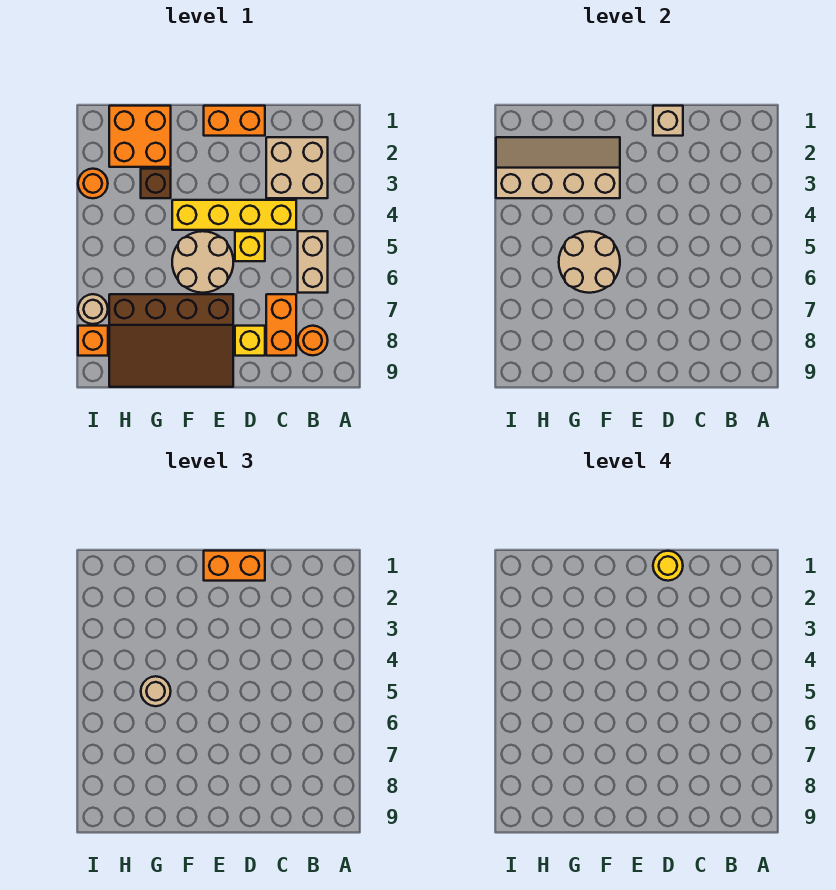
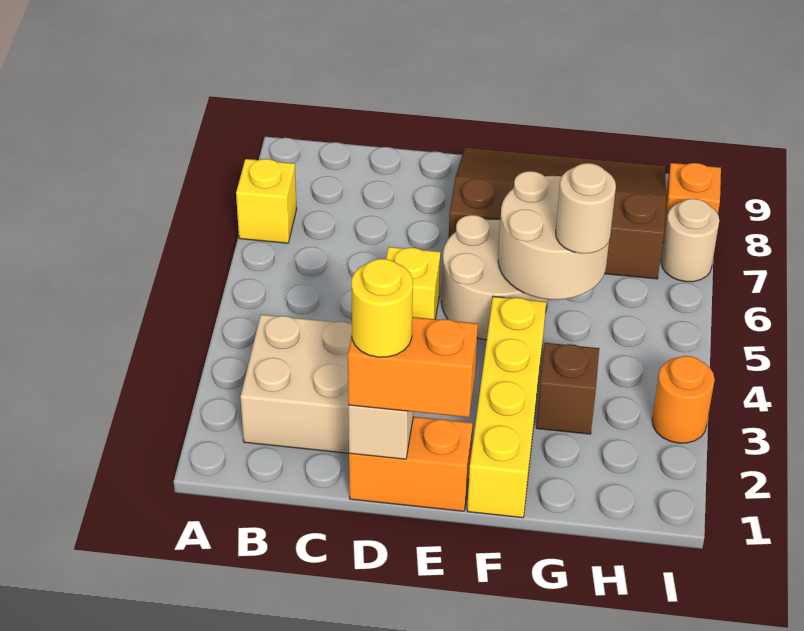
tan 1x2 brick [298,231,328,293] -> none
orange 1x1 round brick [298,326,328,355] -> none
yellow 1x4 brick [172,200,296,230] -> yellow 1x4 brick turned to [467,296,546,518]
orange 1x2 brick [266,294,296,356] -> none
yellow 1x1 brick [235,326,265,356] -> yellow 1x1 brick moved to [236,159,297,243]
tan 2x4 slope [496,137,620,198] -> none
orange 2x2 brick [109,106,171,167] -> none

